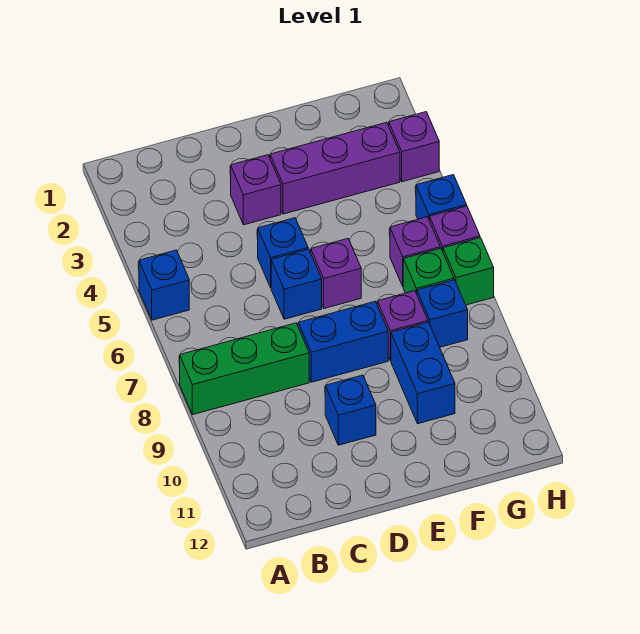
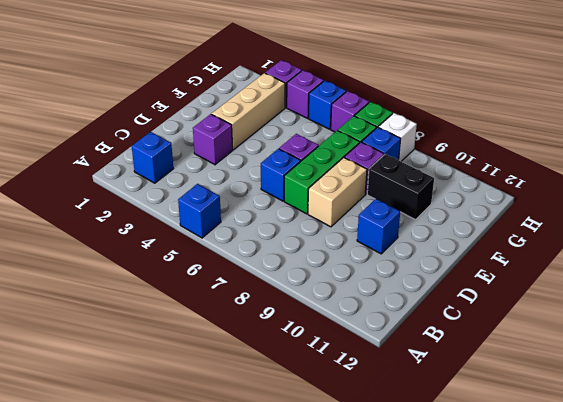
green 1x3 brick [180,323,309,414] -> green 1x3 brick moved to [284,131,360,214]
blue 1x1 brick [258,218,308,288] -> blue 1x1 brick moved to [132,132,174,183]
blue 1x2 brick [298,302,388,382] -> tan 1x2 brick [308,157,367,227]
purple 1x3 brick [270,122,400,214] -> tan 1x3 brick [212,73,285,150]
blue 1x2 brick [391,322,455,424] -> black 1x2 brick [367,154,434,220]
purple 1x1 brick [390,217,440,286] -> purple 1x1 brick moved to [287,70,324,118]
none -> white 1x1 brick [378,113,417,161]

